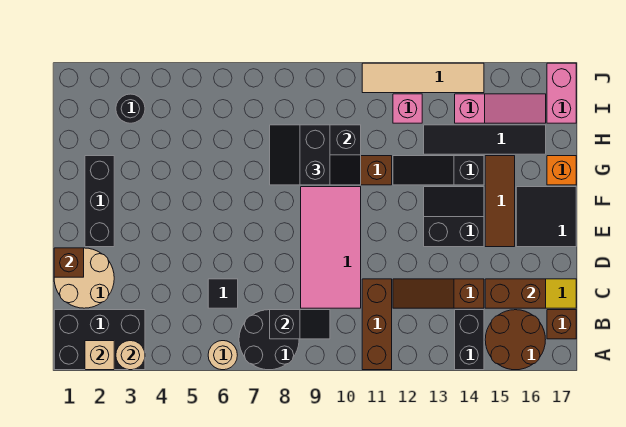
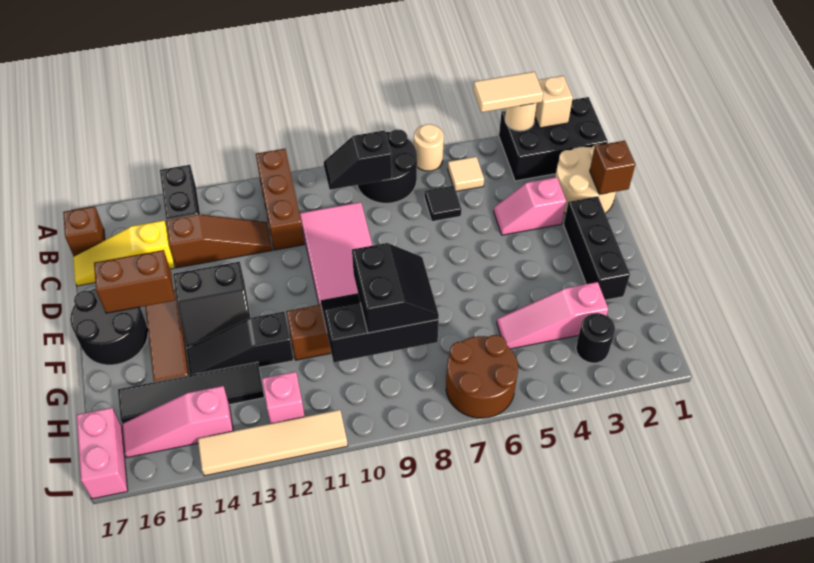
none -> tan 1x2 tile [473,72,543,112]
brown 2x2 round brick [485,310,545,370] -> brown 2x2 round brick moved to [446,335,518,418]
none -> tan 1x1 tile [448,157,484,191]
brown 1x2 brick [485,279,546,308] -> brown 1x2 brick moved to [94,250,175,313]
none -> pink 1x2 slope [494,177,566,235]
black 2x2 tile [516,187,576,247] -> black 2x2 round brick [70,289,148,365]
black 1x3 slope [393,156,484,185] -> black 1x3 slope turned to [186,312,293,375]
orange 1x1 brick [547,156,576,185] -> none
none -> pink 1x3 slope [497,282,608,349]

